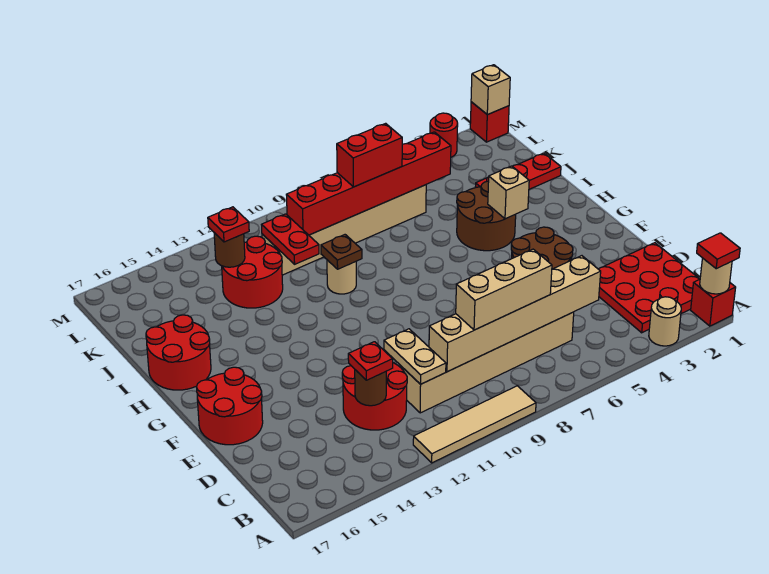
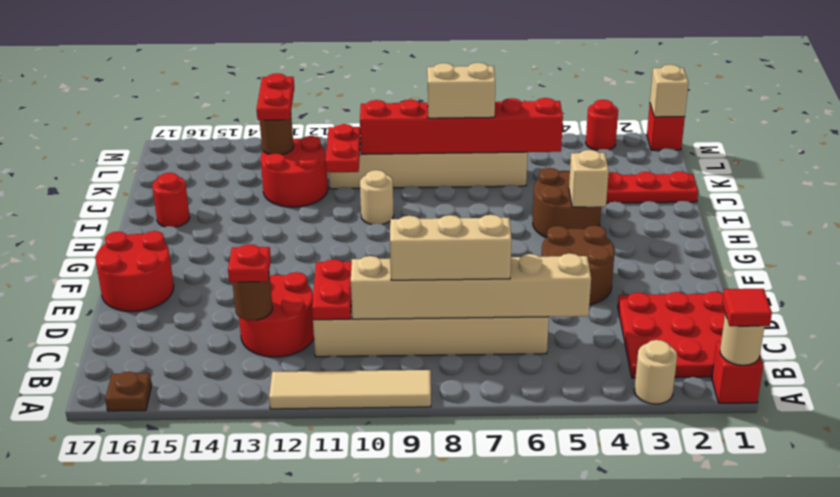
tan 1x2 plate [384,329,446,384] -> red 1x2 plate [312,259,352,320]
red 2x2 round brick [146,315,211,390] -> red 1x1 round brick [152,173,190,227]
brown 1x1 plate [321,235,362,269] -> brown 1x1 plate moved to [105,372,152,411]
red 1x2 brick [337,123,402,187] -> tan 1x2 brick [427,63,495,118]
red 1x1 plate [208,207,249,242] -> red 1x2 plate [257,73,294,120]

